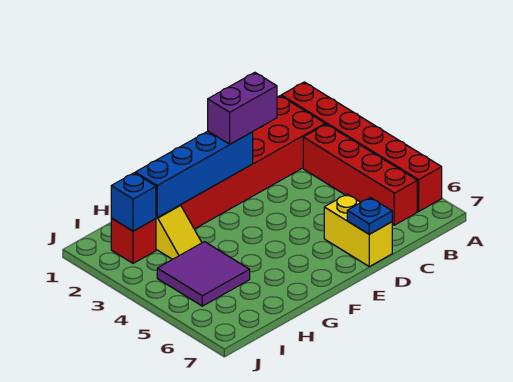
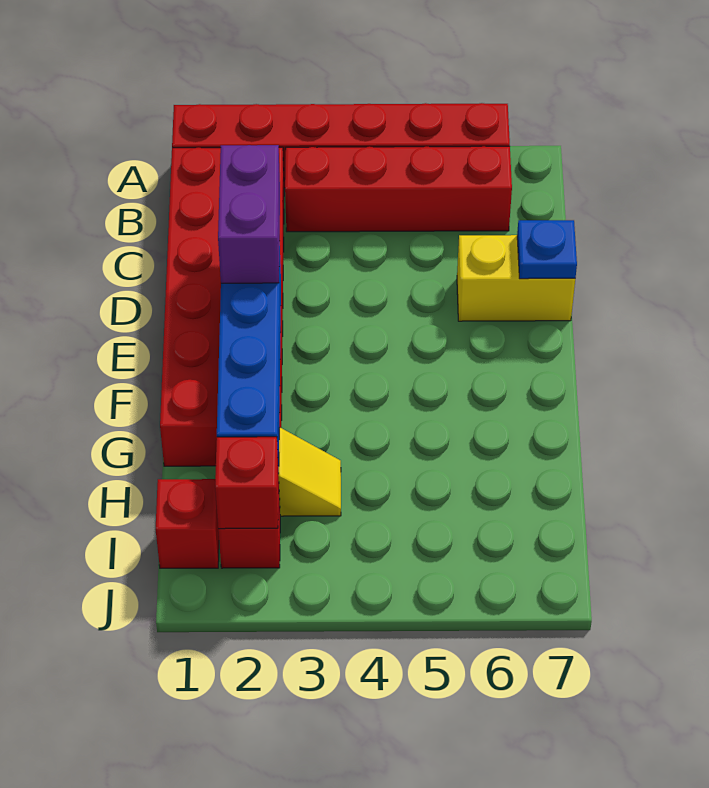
purple 2x2 tile [157,242,250,306] -> none
none -> red 1x1 brick [156,479,219,568]
blue 1x1 brick [111,173,156,231] -> red 1x1 brick [215,437,279,529]

